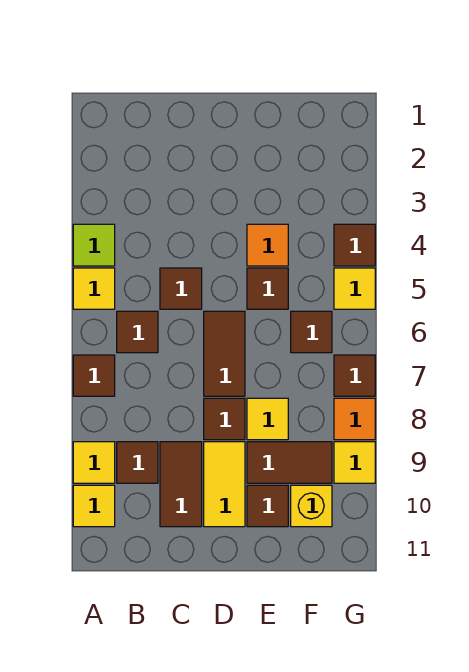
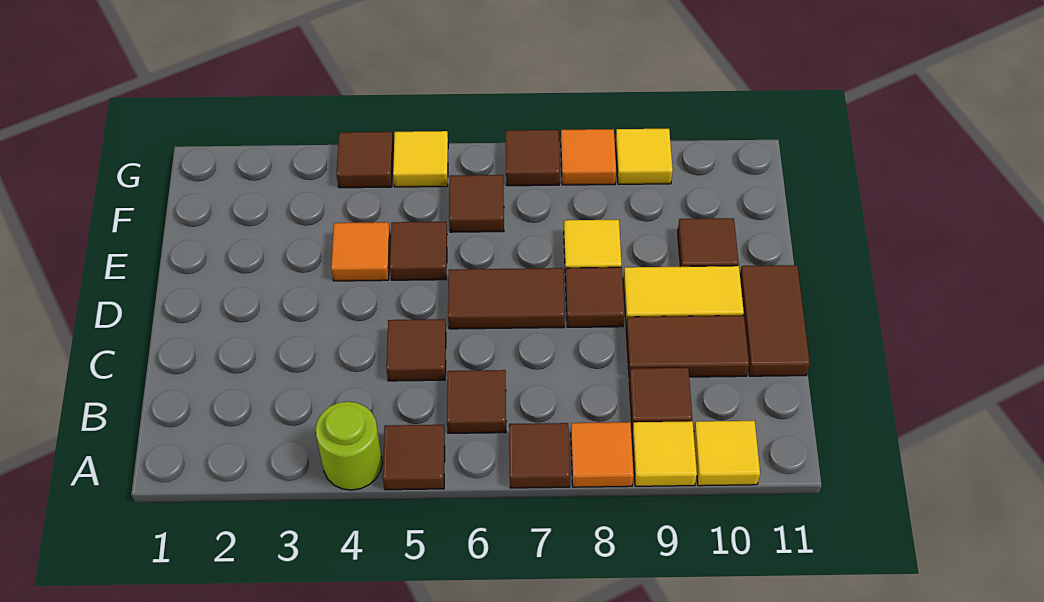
lime 1x1 tile [73,224,115,266] -> lime 1x1 round brick [315,401,382,490]
yellow 1x1 tile [73,268,115,309] -> brown 1x1 tile [383,425,445,490]
none -> orange 1x1 tile [571,422,634,487]
brown 1x2 tile [247,442,332,483] -> brown 1x2 tile moved to [740,265,810,376]
yellow 1x1 brick [291,485,332,527] -> none

